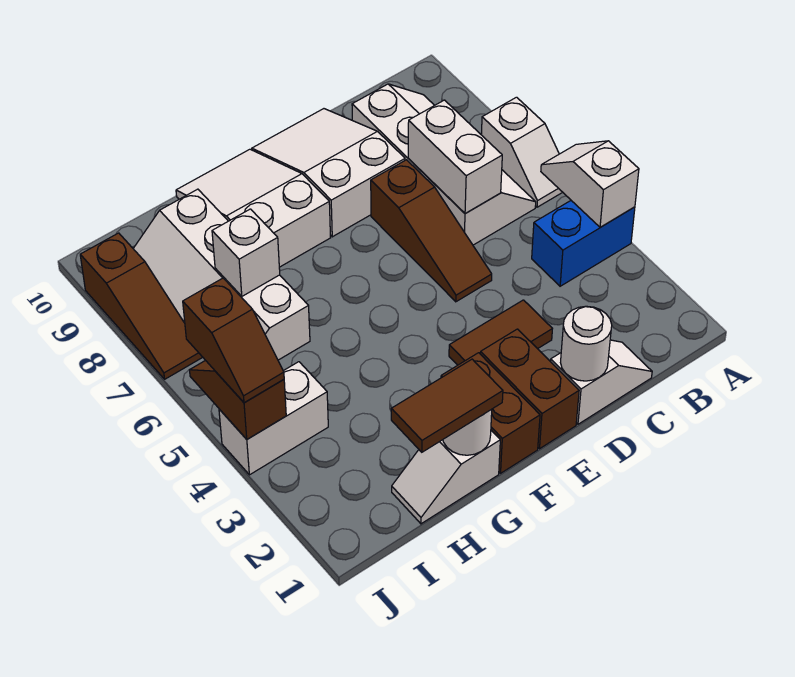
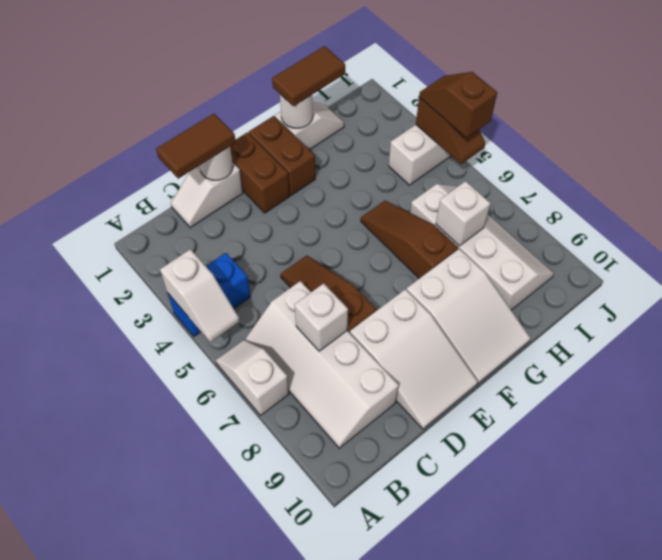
white 1x2 brick [408,100,502,214] -> white 1x1 brick [294,283,348,351]
brown 1x2 tile [449,300,552,365] -> brown 1x2 tile moved to [156,114,236,179]
brown 1x3 slope [80,233,203,379] -> brown 1x3 slope moved to [361,201,458,278]

